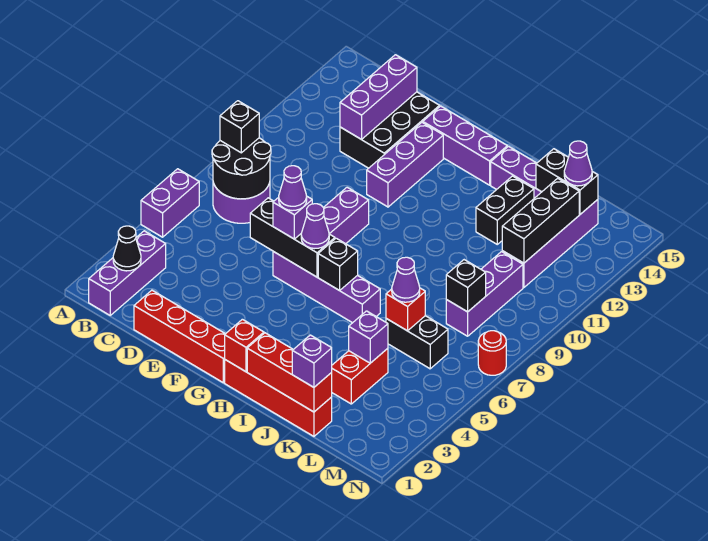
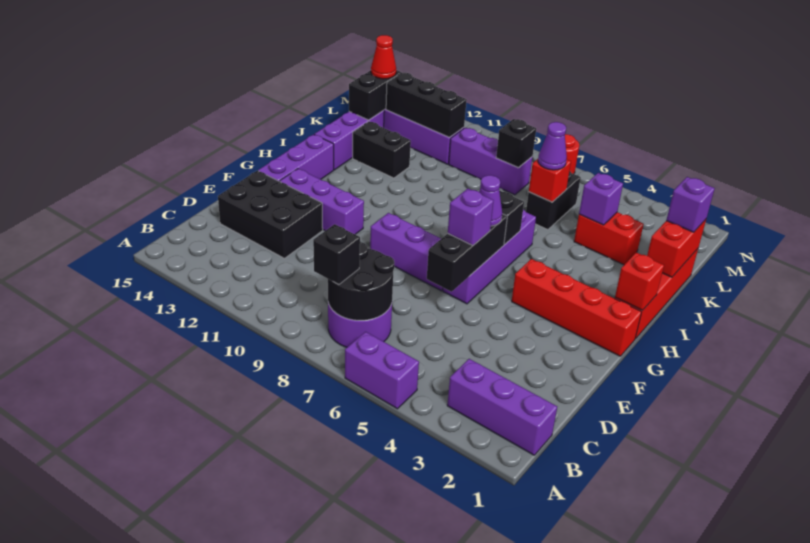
black 1x1 cone [113,226,141,271] -> none
red 1x4 brick [134,290,225,383] -> red 1x4 brick turned to [512,259,642,356]
purple 1x3 brick [340,55,417,140] -> none
purple 1x1 cone [279,166,307,211] -> none
red 1x3 brick [247,333,332,412] -> red 1x2 brick [647,220,706,277]
purple 1x1 cone [564,141,592,186] -> red 1x1 cone [371,35,396,79]

